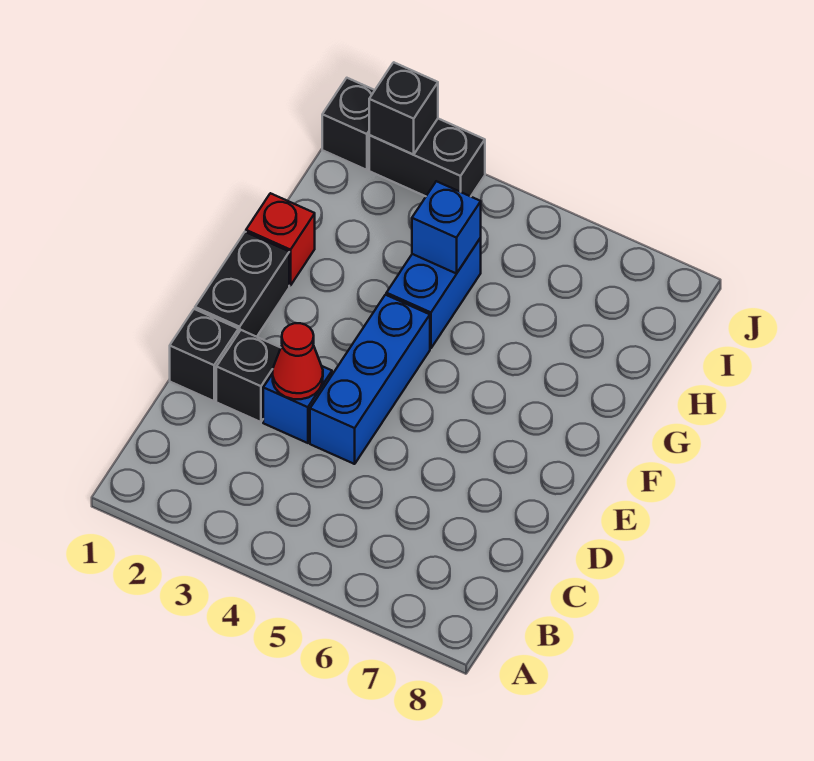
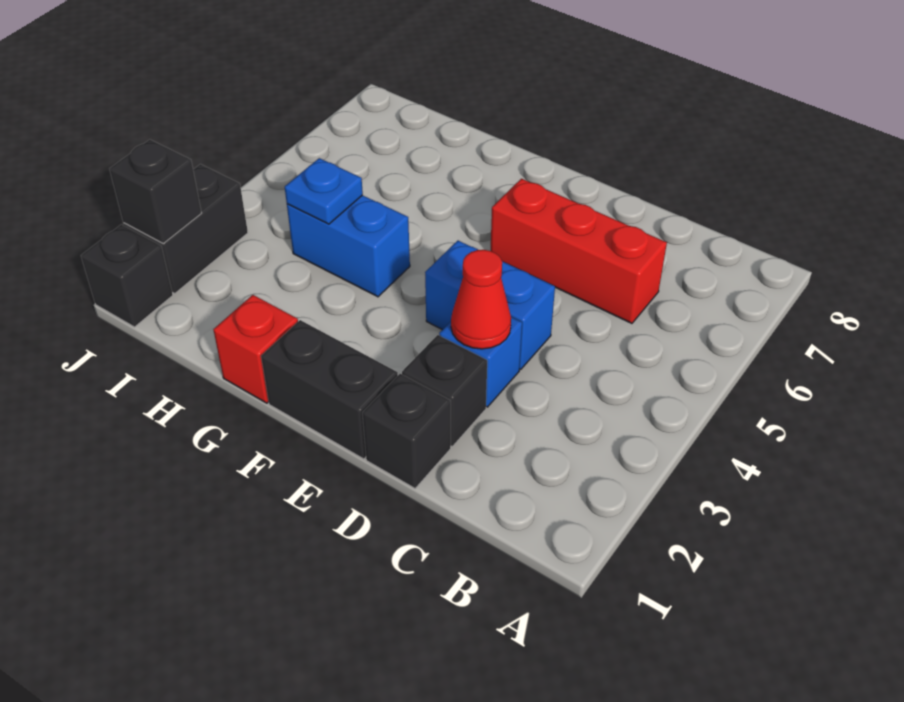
none -> red 1x3 brick [491,179,667,323]
blue 1x3 brick [310,295,430,464] -> blue 1x2 brick [425,241,555,370]
blue 1x1 brick [412,181,481,274] -> blue 1x1 plate [285,158,363,224]

